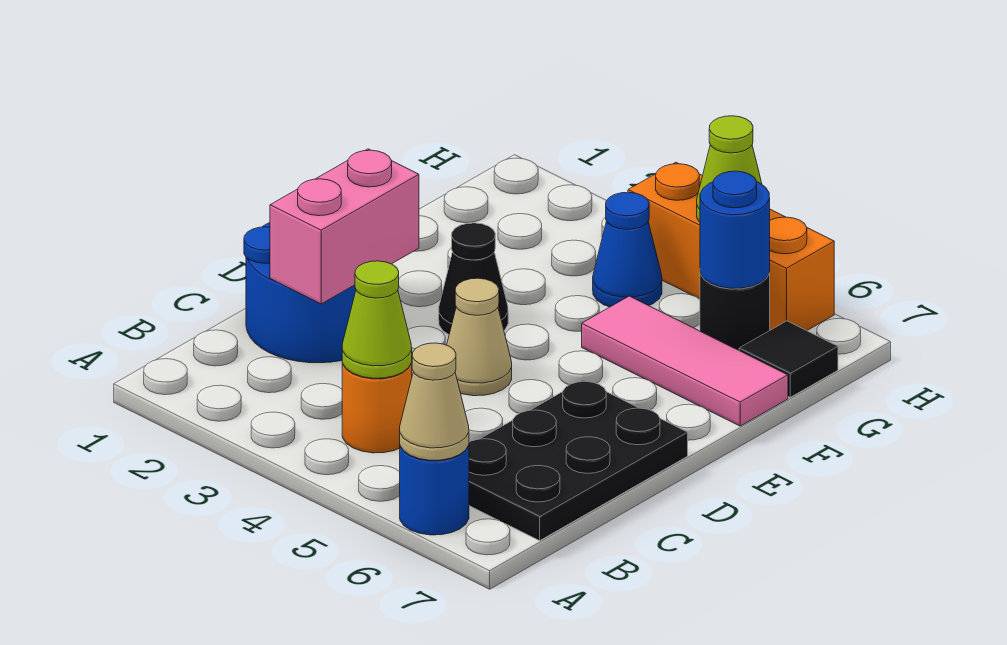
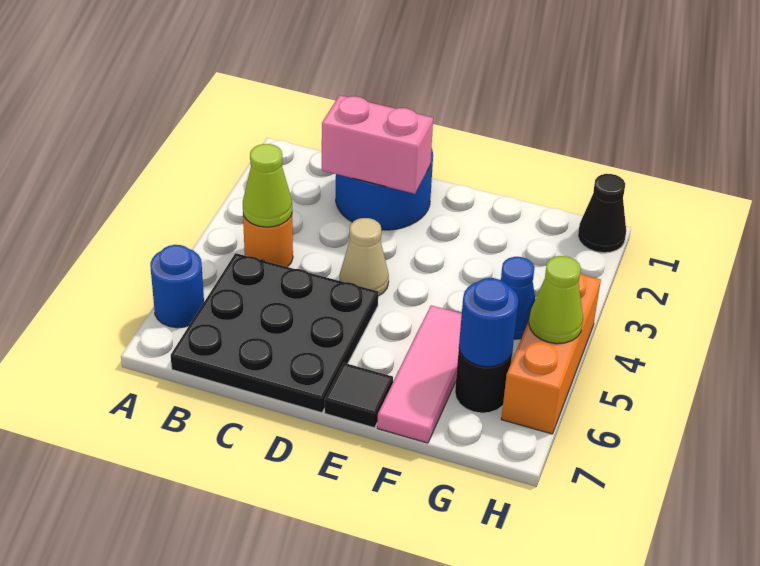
tan 1x1 cone [400,343,469,460] -> none
black 2x3 plate [469,380,688,541] -> black 3x3 plate [171,253,378,413]
black 1x1 cone [439,223,508,335] -> black 1x1 cone moved to [578,174,626,253]
black 1x1 tile [739,321,838,397] -> black 1x1 tile moved to [325,363,393,428]

